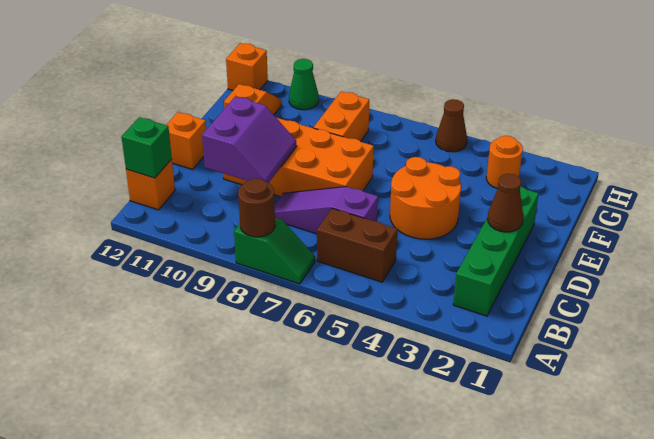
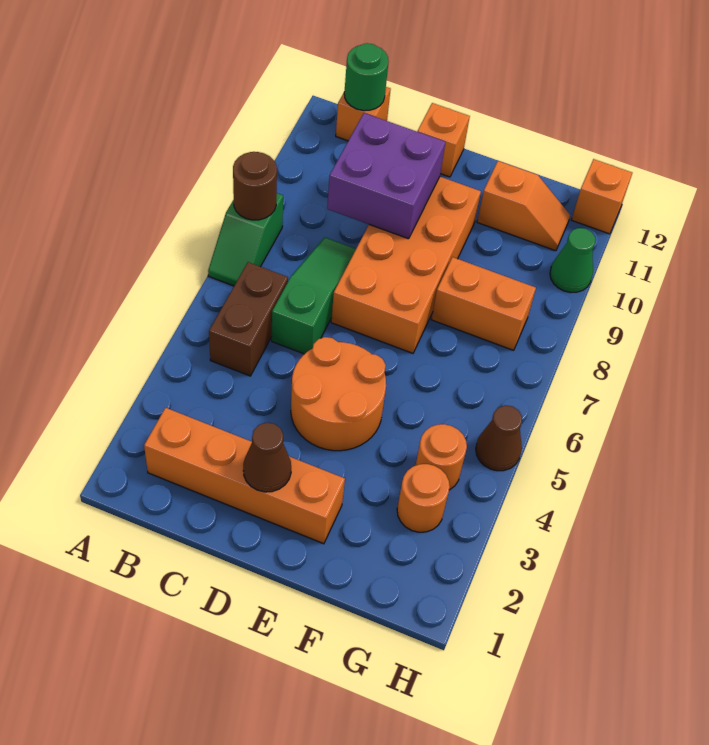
green 1x4 brick [453,186,539,316] -> orange 1x4 brick [144,408,345,544]
green 1x1 brick [121,117,172,178] -> green 1x1 round brick [344,43,389,111]
purple 1x3 slope [275,187,378,234] -> green 1x3 slope [272,238,356,354]
purple 2x2 slope [202,97,297,183] -> purple 2x2 brick [327,113,445,239]
none -> orange 1x1 round brick [416,424,467,490]

